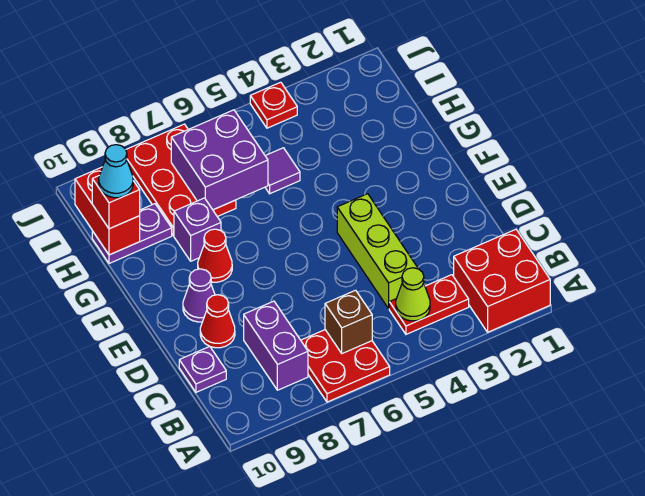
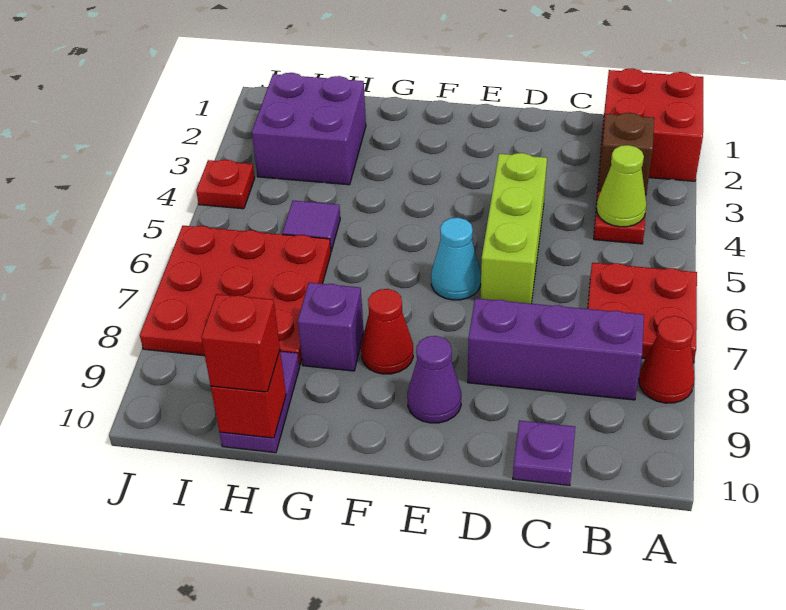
brown 1x1 brick [325,290,372,353] -> brown 1x1 brick moved to [598,113,654,195]
purple 1x2 brick [244,301,308,390] -> purple 1x3 brick [468,298,644,400]
lime 1x3 brick [337,194,418,308] -> lime 1x3 brick turned to [481,153,547,304]
red 1x1 cone [200,295,235,348] -> red 1x1 cone moved to [639,316,695,403]
purple 2x2 brick [171,110,268,210] -> purple 2x2 brick moved to [252,73,366,185]
red 2x3 plate [126,124,236,236] -> red 3x3 plate [140,226,331,365]
red 1x2 brick [75,167,140,255] -> red 1x1 brick [211,351,286,438]
cyan 1x1 cone [99,145,133,198] -> cyan 1x1 cone moved to [431,218,481,300]

